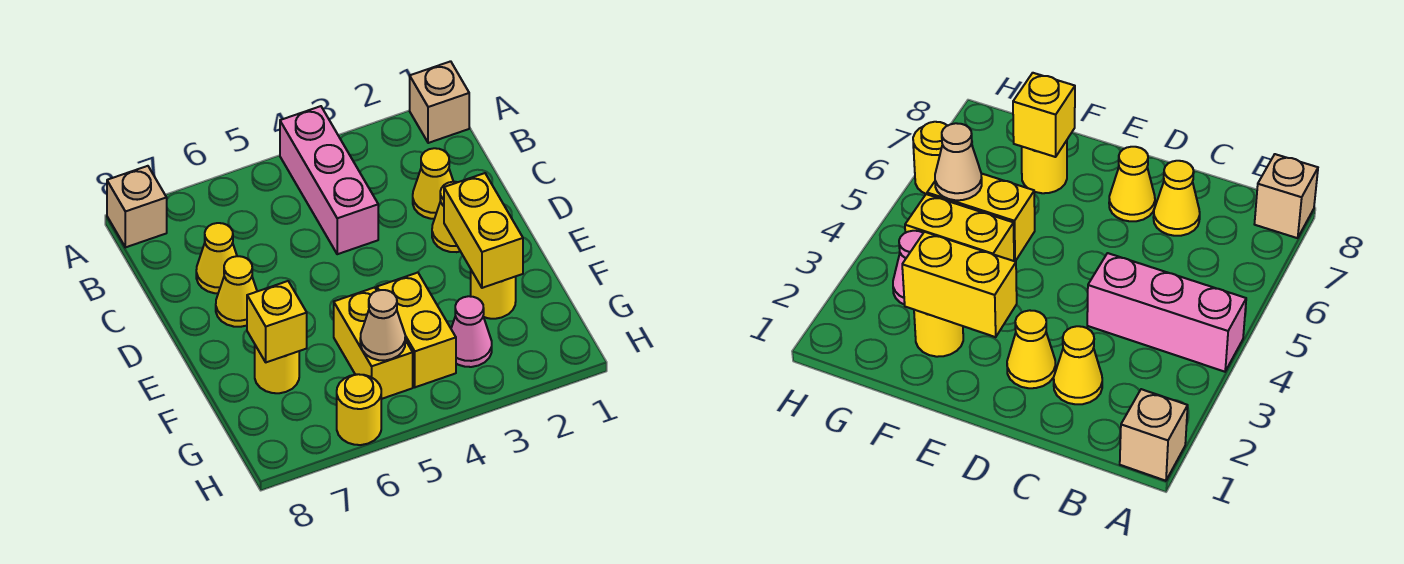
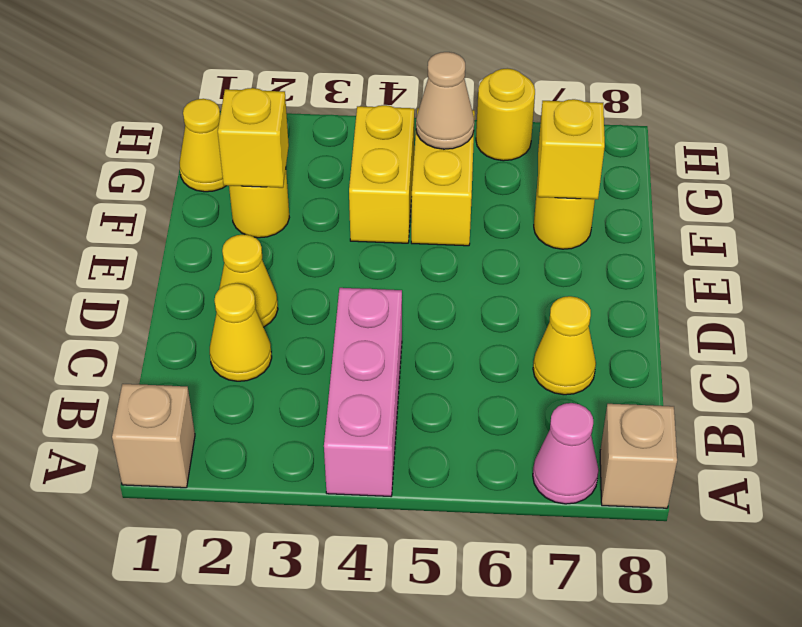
yellow 1x1 cone [216,256,257,327] -> yellow 1x1 cone moved to [179,99,225,192]
yellow 1x2 brick [444,173,523,288] -> yellow 1x1 brick [218,88,289,188]
pink 1x1 cone [451,296,492,367] -> pink 1x1 cone moved to [533,403,599,504]

